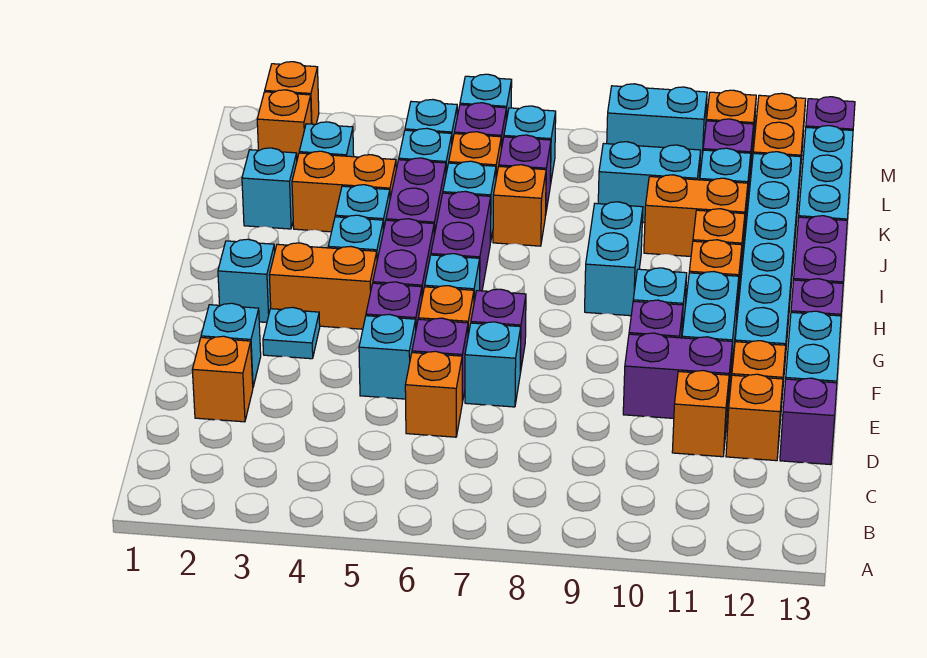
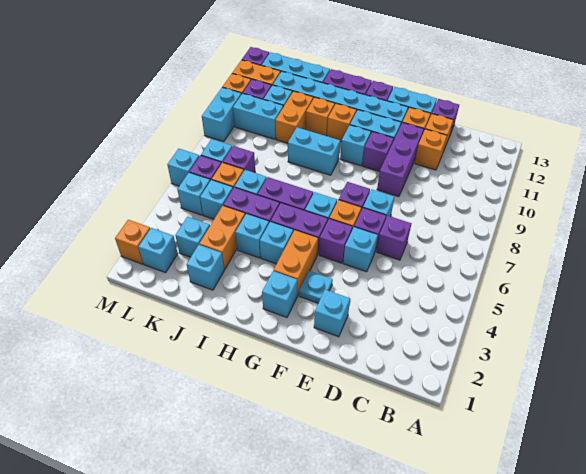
orange 1x1 brick [192,336,253,422] -> none
orange 1x1 brick [405,351,462,437] -> purple 1x1 brick [377,216,412,260]
purple 1x2 brick [623,333,732,418] -> purple 1x3 brick [377,122,424,197]
orange 1x1 brick [493,165,546,246] -> none
cyan 1x2 brick [598,142,701,223] -> cyan 1x2 brick turned to [233,93,283,139]
orange 1x1 brick [257,90,312,159] -> cyan 1x1 brick [138,228,178,273]

